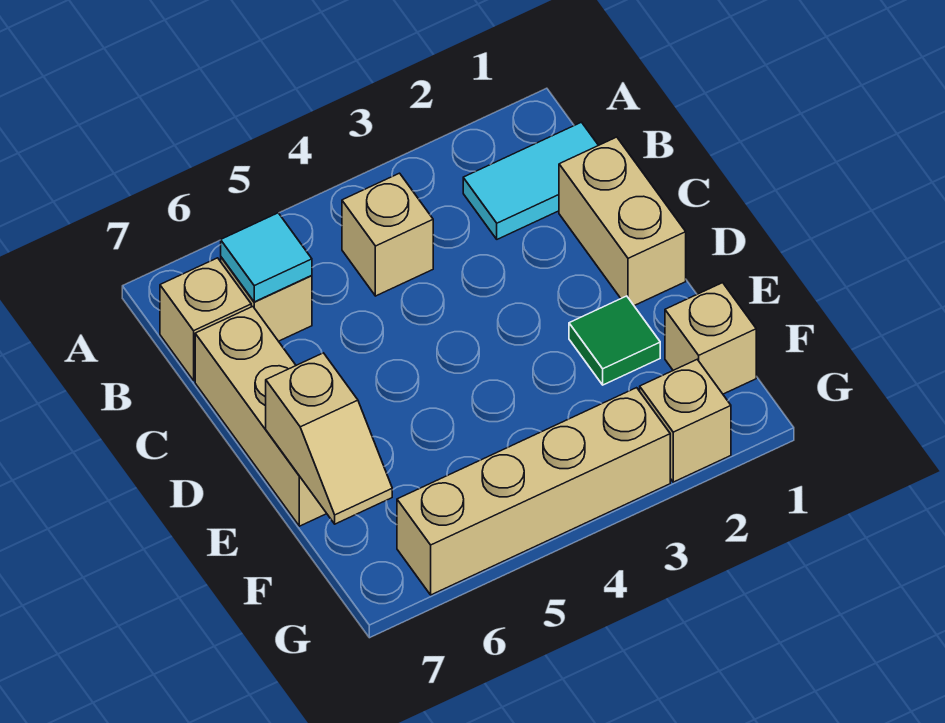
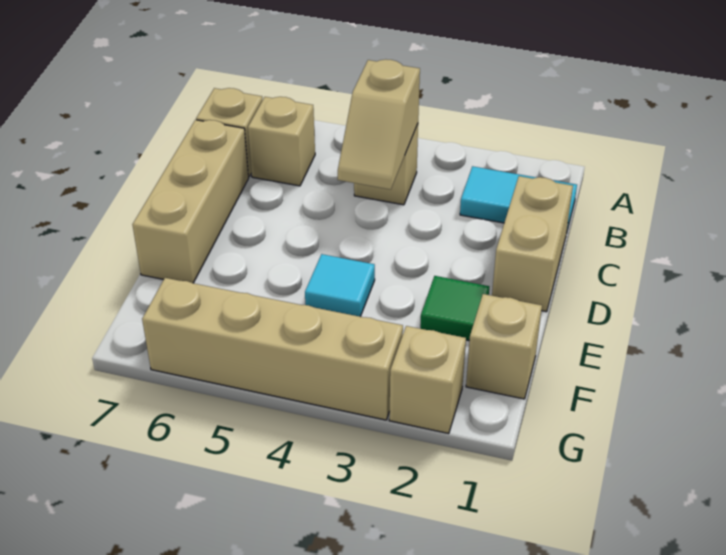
cyan 1x1 tile [221,213,312,302] -> cyan 1x1 tile moved to [305,254,375,317]
tan 1x2 slope [266,353,392,524] -> tan 1x2 slope moved to [338,59,420,189]

